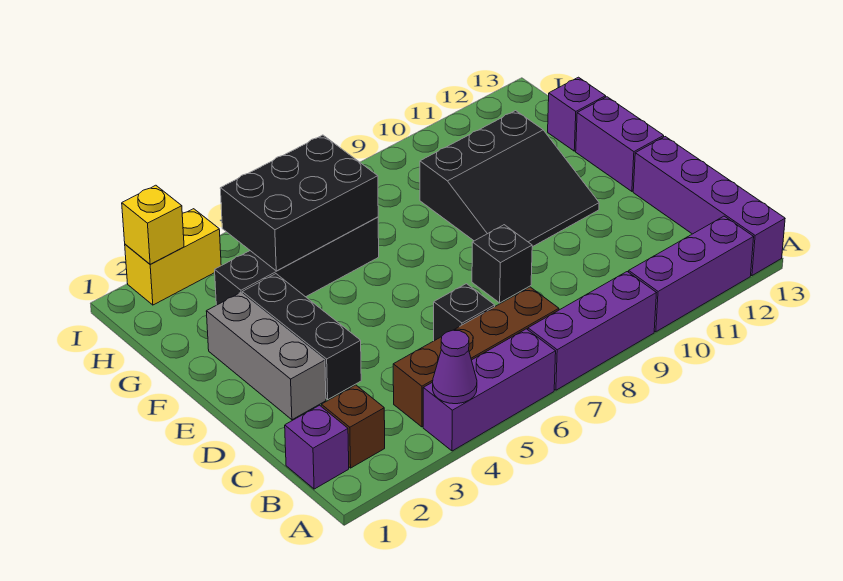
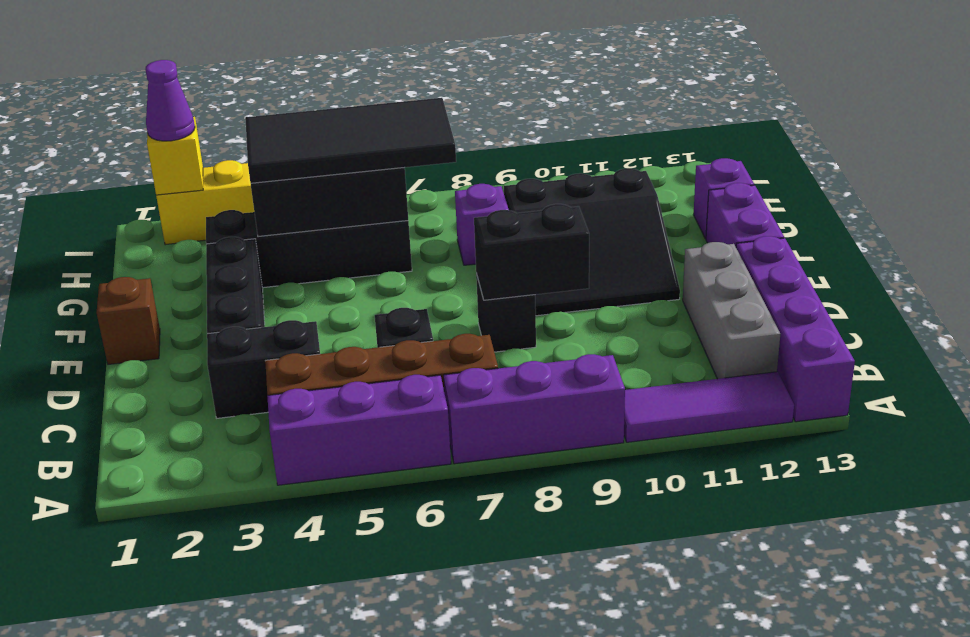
purple 1x1 cone [433,330,477,404] -> purple 1x1 cone moved to [145,60,195,141]
purple 1x3 brick [629,216,754,332] -> purple 1x3 tile [624,372,794,442]
purple 1x1 brick [285,405,349,489] -> purple 1x1 brick moved to [455,184,509,265]
brown 1x1 brick [321,385,385,468] -> brown 1x1 brick moved to [97,277,160,364]
none -> black 1x2 brick [207,320,320,418]
grey 1x3 brick [206,293,326,420] -> grey 1x3 brick moved to [683,242,780,379]
none -> black 1x2 brick [474,204,589,300]
none -> black 2x4 tile [245,98,456,183]

